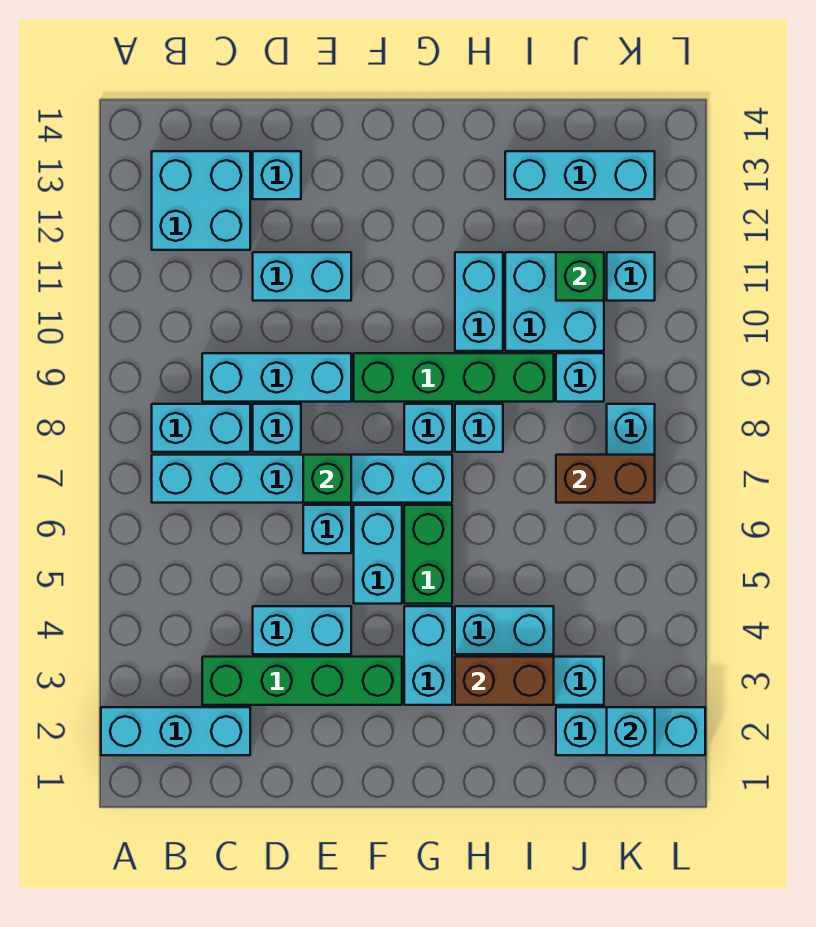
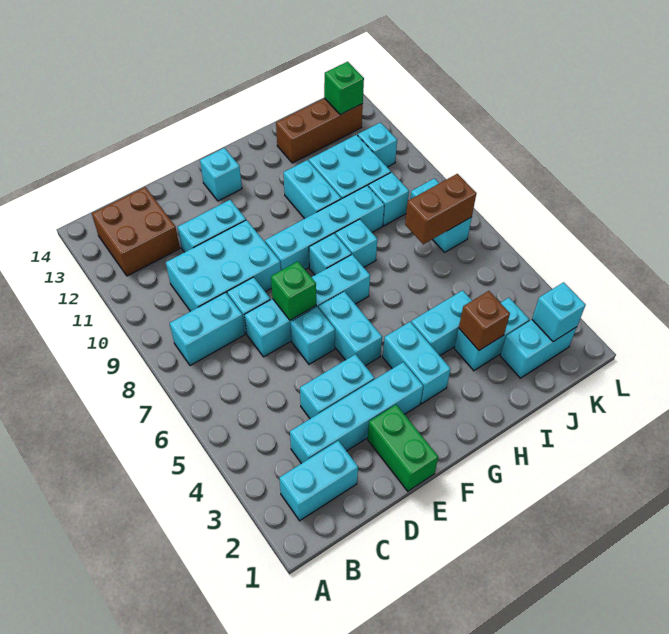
cyan 1x3 brick [101,707,250,755] -> cyan 1x2 brick [279,441,358,521]
cyan 1x6 brick [152,455,452,503] -> cyan 1x4 brick [245,254,370,357]
cyan 2x2 brick [152,151,250,250] -> brown 2x2 brick [92,187,180,276]
green 1x4 brick [202,657,402,705] -> cyan 1x4 brick [290,362,423,464]
cyan 1x3 brick [202,353,351,402] -> cyan 2x3 brick [166,220,281,311]
cyan 1x1 brick [253,151,301,199] -> cyan 1x1 brick moved to [200,148,242,201]
green 1x4 brick [354,353,554,402] -> cyan 1x4 brick [265,186,384,270]
green 1x2 brick [404,505,452,604] -> green 1x2 brick moved to [368,405,438,491]
brown 1x2 brick [455,657,554,705] -> brown 1x1 brick [459,291,510,350]
cyan 1x3 brick [505,151,655,199] -> brown 1x3 brick [276,98,363,163]
cyan 1x3 brick [556,707,705,755] -> cyan 1x2 brick [500,320,577,378]
green 1x1 brick [556,252,604,301] -> green 1x1 brick moved to [324,62,364,115]

